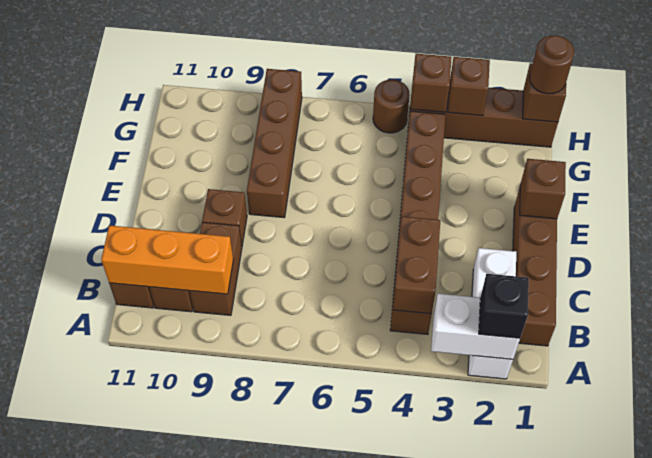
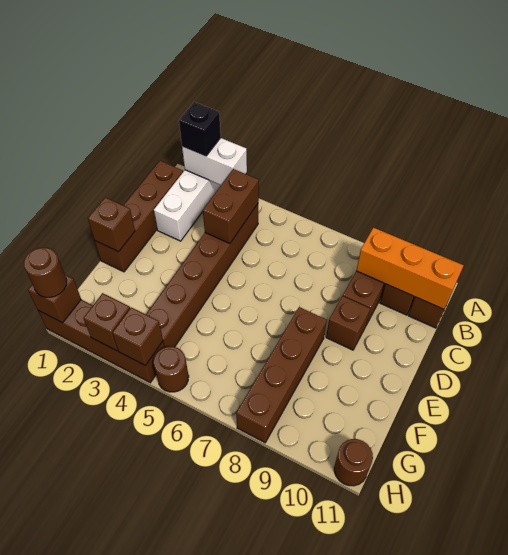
none -> brown 1x1 round brick [334,439,373,486]

